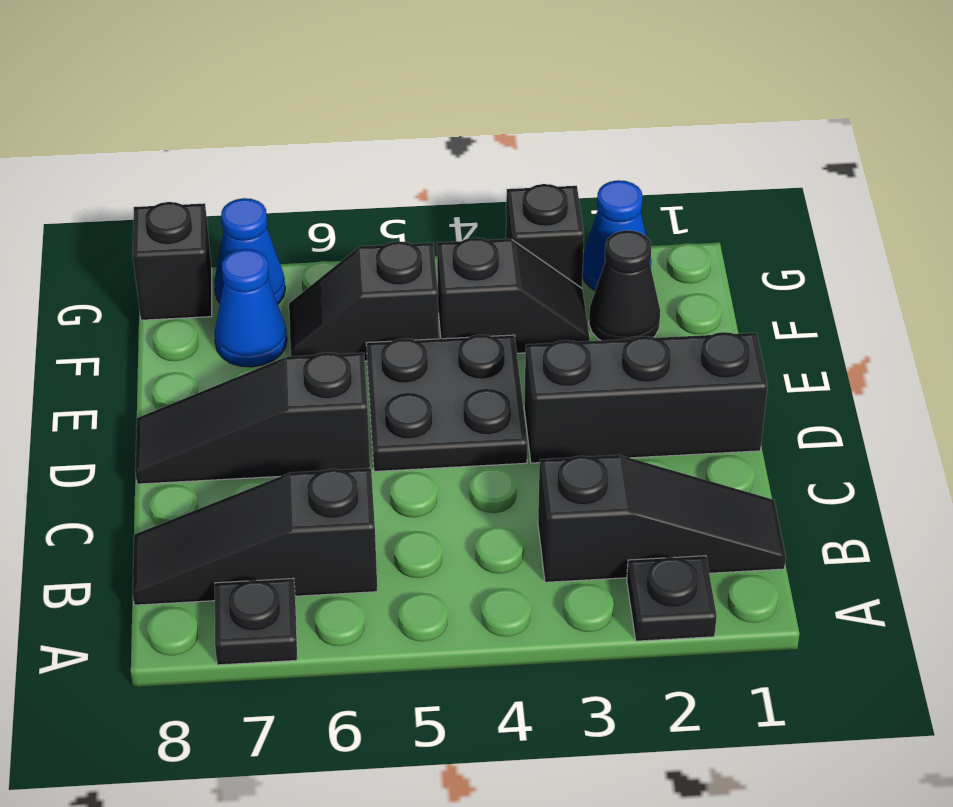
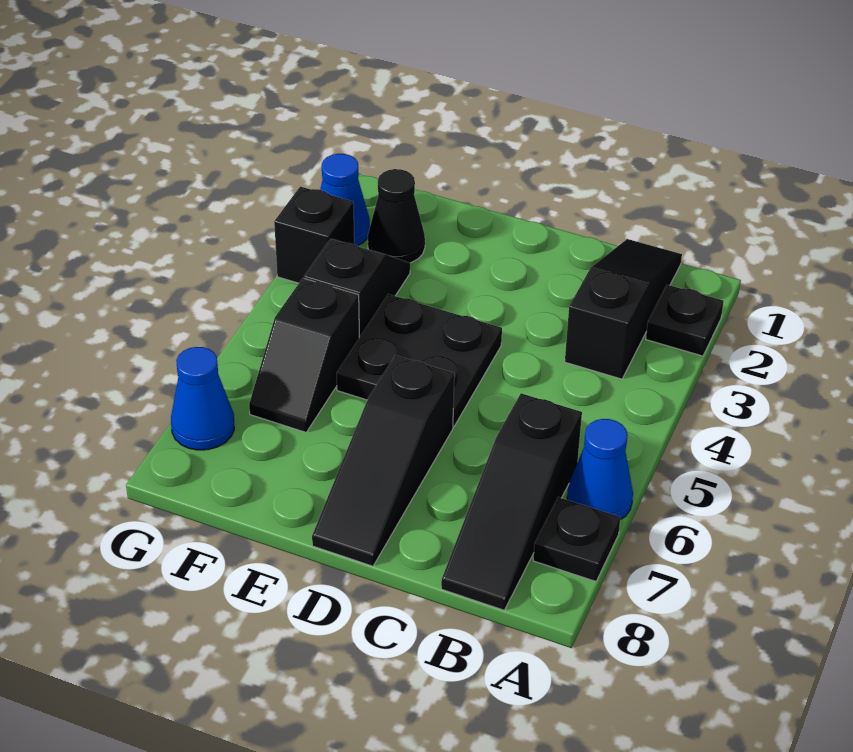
black 1x3 brick [524,332,768,463] -> none
blue 1x1 cone [214,249,287,367] -> blue 1x1 cone moved to [567,419,633,520]
black 1x1 brick [133,202,212,320] -> none

